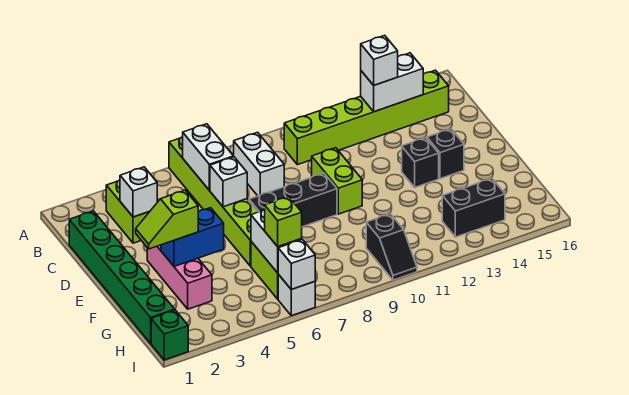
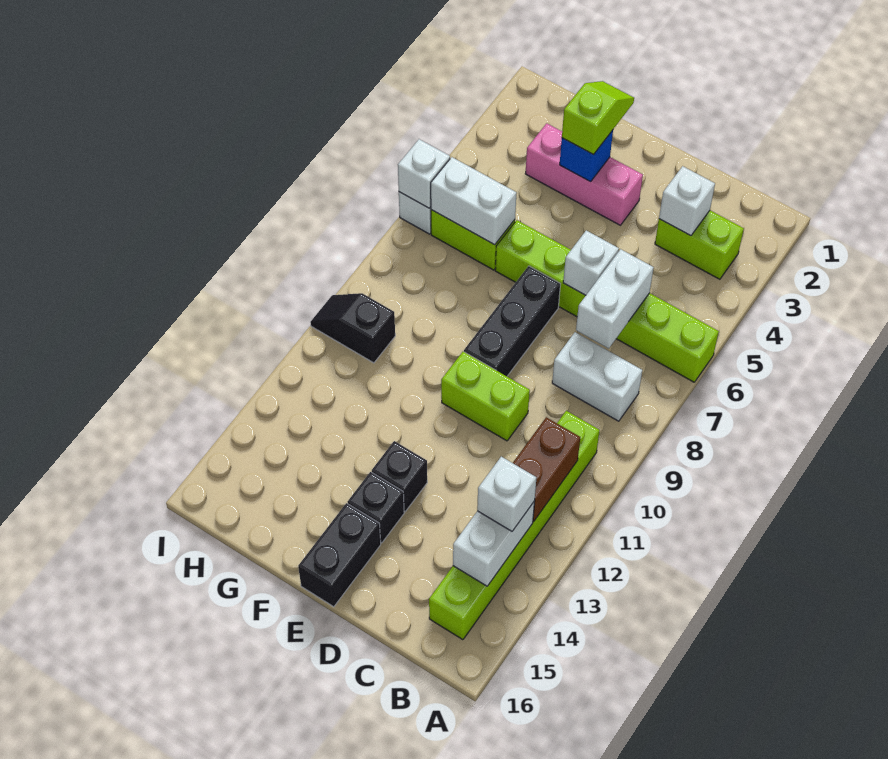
white 1x2 brick [183,124,234,190] -> white 1x2 brick turned to [576,249,654,348]
none -> brown 1x2 brick [513,417,580,521]
green 1x6 brick [69,211,175,343] -> none
blue 1x2 brick [161,208,224,266] -> blue 1x1 brick [560,130,613,182]
lime 1x1 brick [265,197,302,247] -> none
black 1x2 brick [442,178,505,237] -> black 1x2 brick moved to [298,503,381,607]
green 1x1 brick [151,310,188,360] -> none

